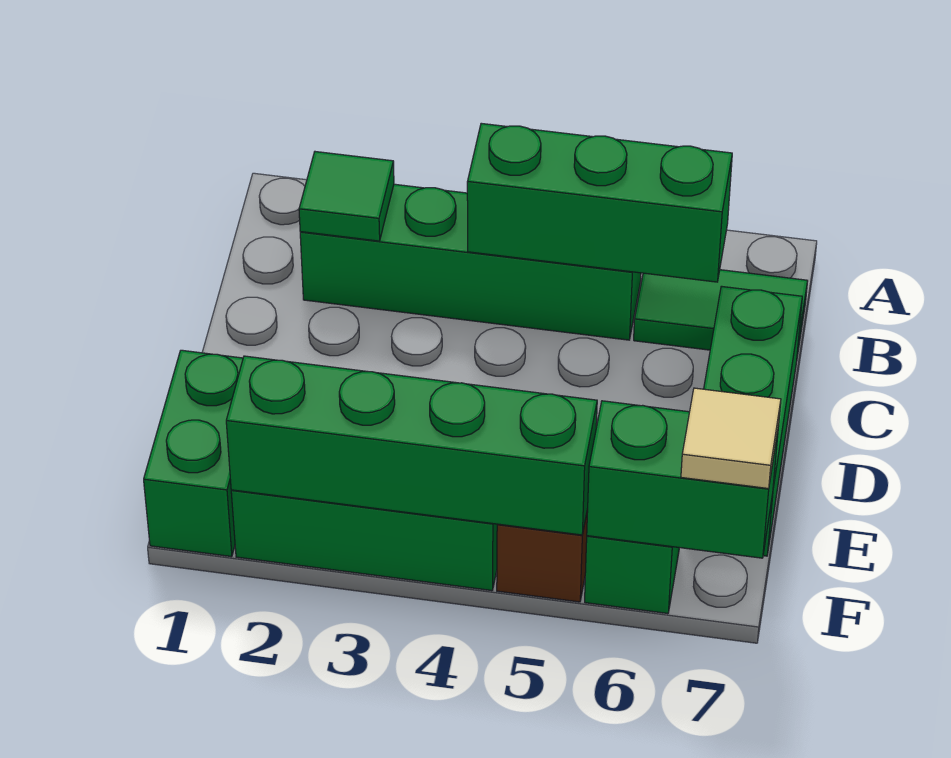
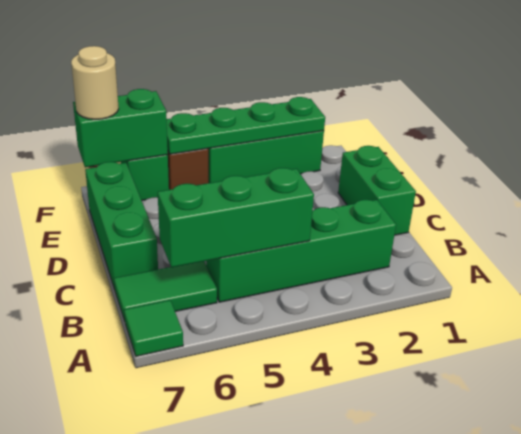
green 1x1 tile [299,152,394,241] -> green 1x1 tile moved to [124,300,183,356]
green 1x2 brick [144,350,243,557] -> green 1x2 brick moved to [338,146,416,235]
green 1x4 brick [226,356,597,535] -> green 1x4 plate [167,97,325,154]
tan 1x1 tile [681,388,781,489] -> tan 1x1 round brick [71,46,119,119]

